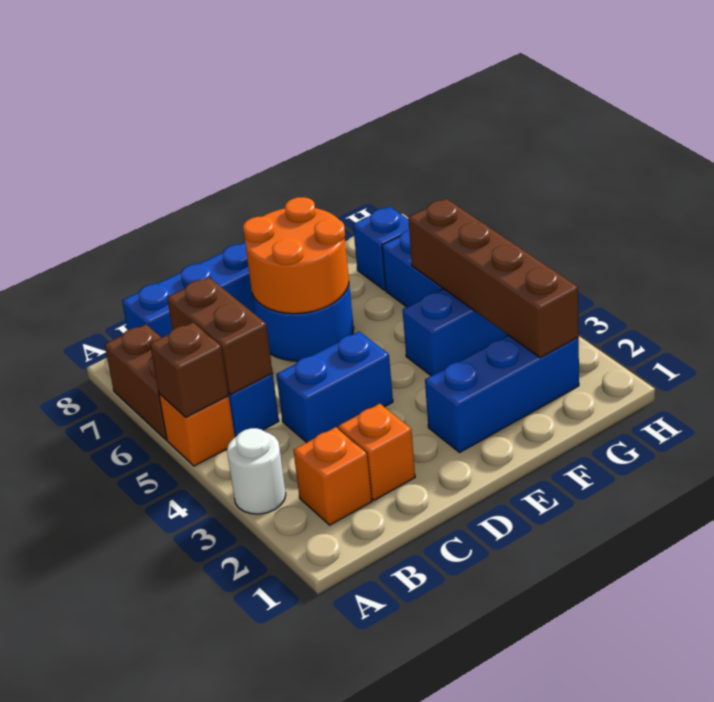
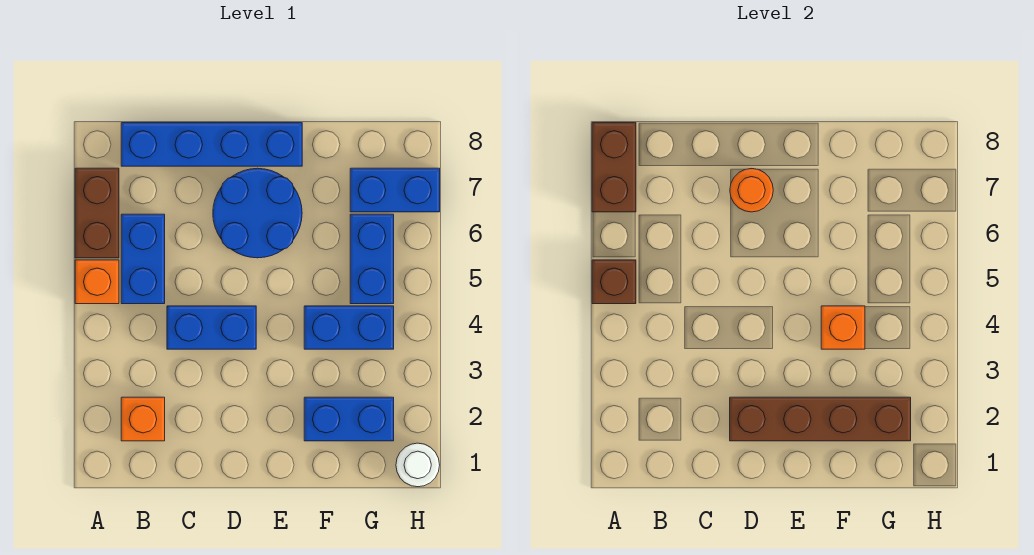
white 1x1 round brick [227,428,286,514] -> white 1x1 round brick moved to [396,443,440,487]
brown 1x2 brick [167,277,273,394] -> brown 1x2 brick moved to [592,123,636,212]
orange 1x1 brick [338,404,415,500] -> orange 1x1 brick moved to [821,306,865,349]
orange 2x2 round brick [243,197,349,314] -> orange 1x1 round brick [730,169,773,212]
blue 1x3 brick [425,335,579,452] -> blue 1x2 brick [304,397,394,441]
brown 1x4 brick [408,199,579,358] -> brown 1x4 brick turned to [730,397,911,441]
blue 1x1 brick [353,206,409,290] -> blue 1x2 brick [350,168,440,212]

